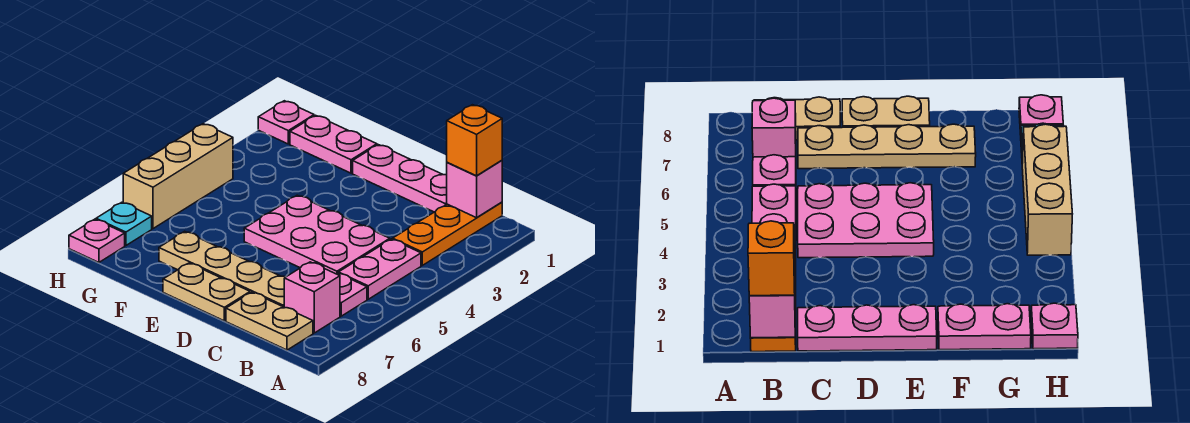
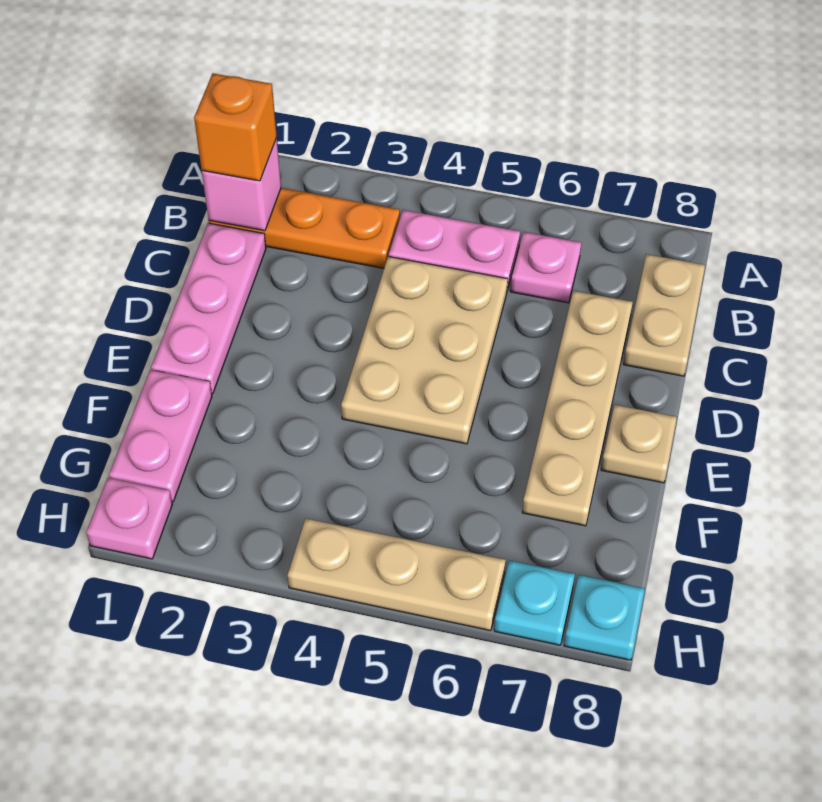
pink 1x1 brick [284,262,340,333] -> none
pink 2x3 plate [244,195,390,274] -> tan 2x3 plate [341,256,508,444]
tan 1x2 plate [163,263,250,321] -> tan 1x1 plate [601,405,677,483]
tan 1x3 brick [123,124,233,229] -> tan 1x3 plate [288,519,506,631]
pink 1x1 plate [69,219,125,262] -> cyan 1x1 plate [564,575,645,660]

